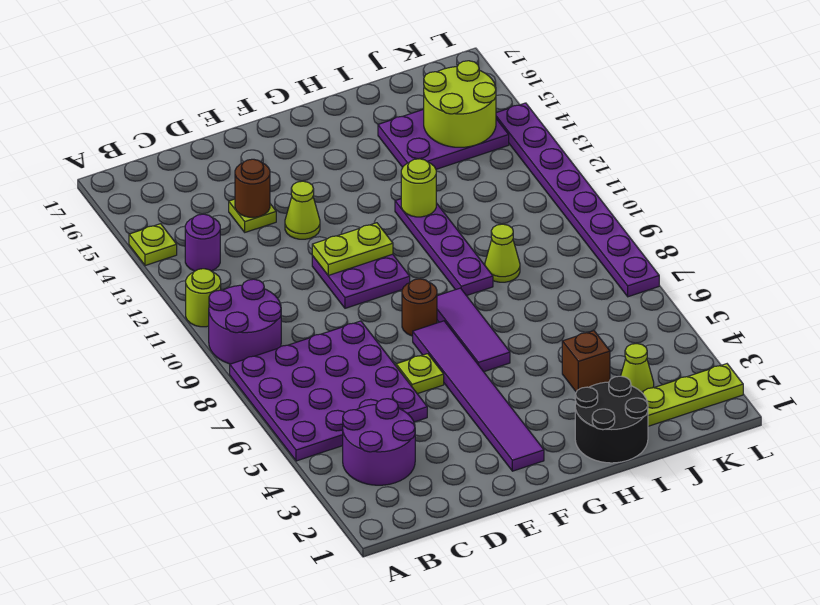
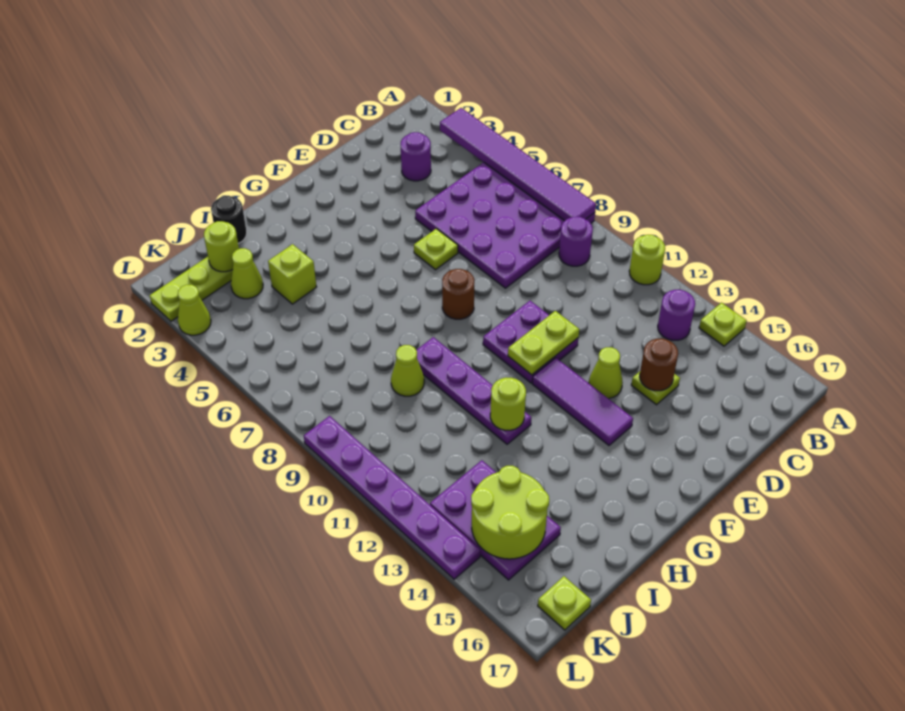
purple 2x2 round brick [209,279,281,364] -> purple 1x1 round brick [559,217,593,266]
purple 2x2 round brick [343,399,415,485] -> purple 1x1 round brick [401,132,431,181]
purple 1x6 tile [413,321,544,471] -> purple 1x6 tile moved to [440,108,596,221]
purple 1x3 tile [437,288,510,372] -> purple 1x3 tile moved to [532,358,633,445]
black 2x2 round brick [575,376,648,463] -> black 1x1 round brick [211,196,247,243]
brown 1x1 brick [562,331,610,392] -> lime 1x1 brick [268,244,316,304]
purple 2x3 plate [378,109,509,169] -> purple 2x3 plate turned to [430,460,561,580]
none -> lime 1x1 round brick [204,221,239,272]
none -> lime 1x1 plate [538,576,591,630]
none -> lime 1x1 cone [178,285,211,335]
purple 1x8 plate [496,103,659,297] -> purple 1x6 plate [304,416,480,579]

